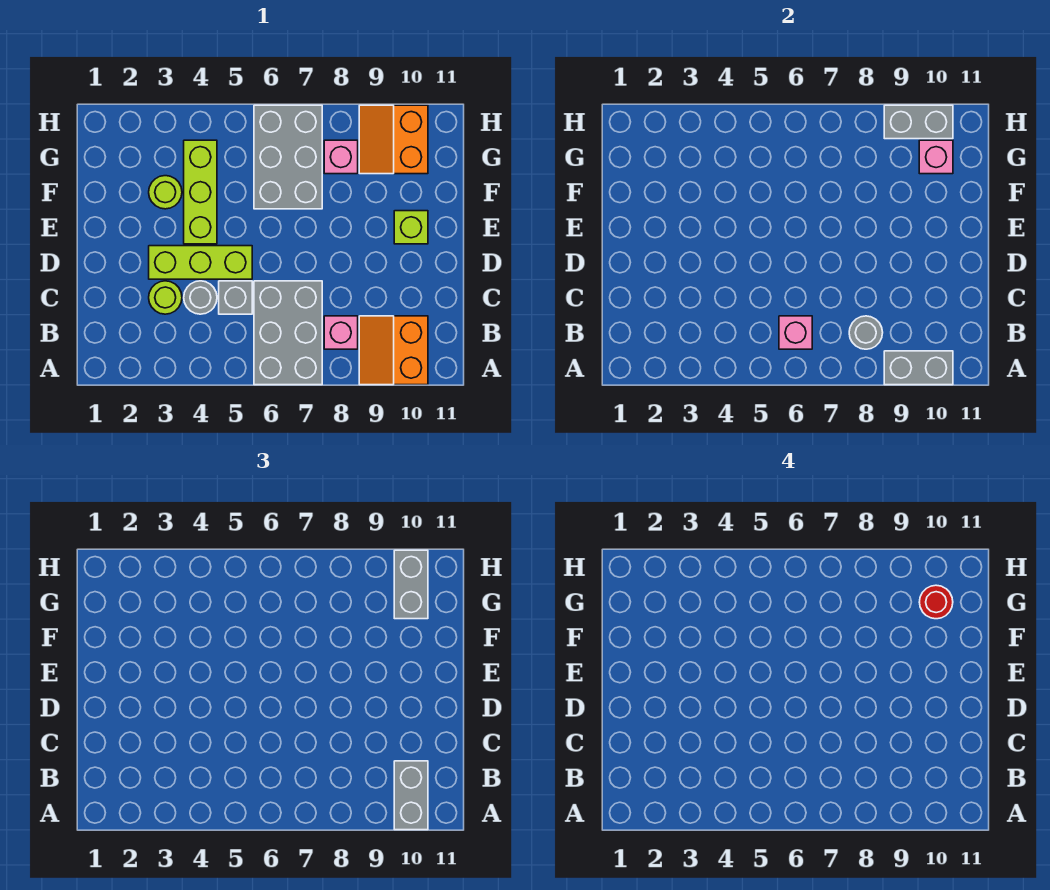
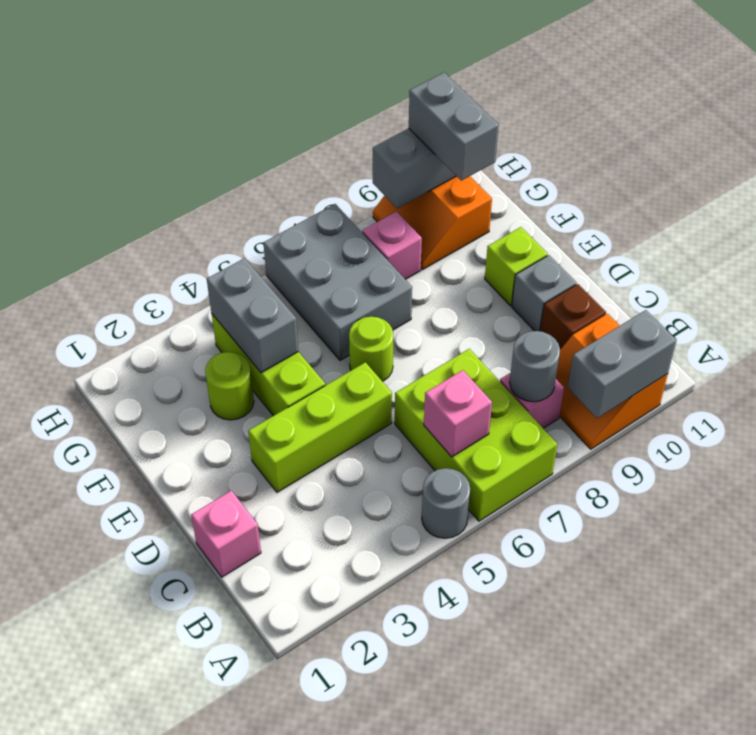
grey 2x3 brick [254,281,322,385] -> lime 2x3 brick [395,349,557,521]
grey 1x2 brick [394,761,428,830] -> grey 1x2 brick moved to [207,258,298,373]
lime 1x1 round brick [149,281,182,314] -> lime 1x1 round brick moved to [349,317,393,381]
grey 1x1 round brick [184,281,217,314] -> grey 1x1 round brick moved to [422,468,470,538]
grey 1x1 brick [219,281,252,314] -> grey 1x1 brick moved to [512,255,576,331]
none -> brown 1x1 brick [540,284,606,350]
pink 1x1 brick [919,140,953,174] -> pink 1x1 brick moved to [191,491,261,577]
red 1x1 round brick [919,585,953,619] -> none

